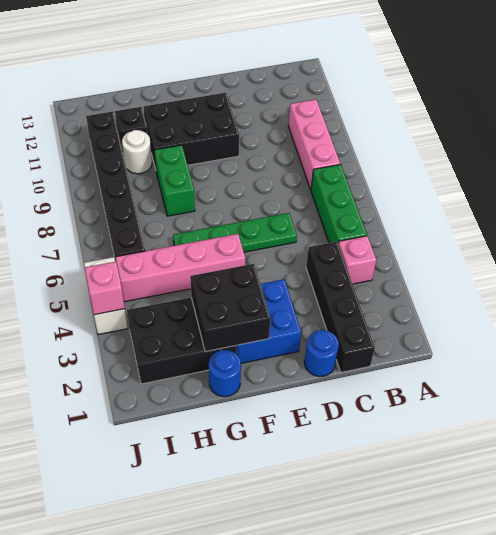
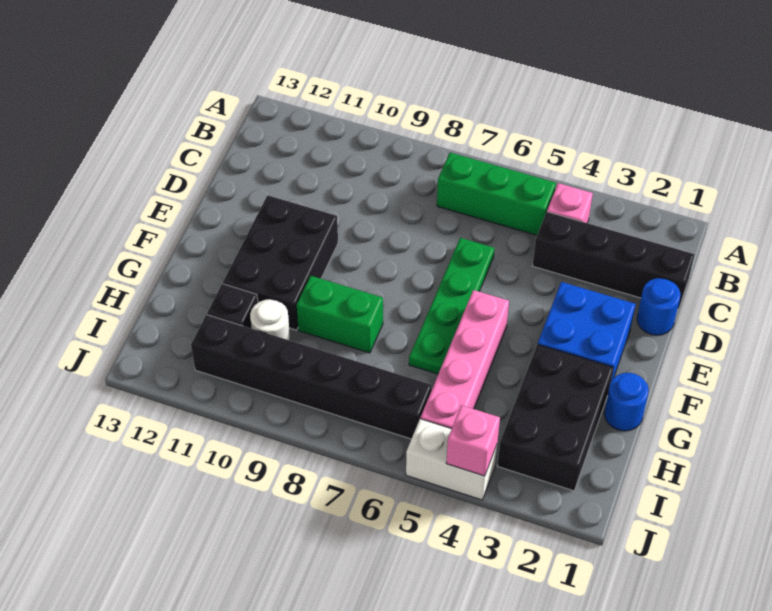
pink 1x3 brick [288,99,340,190] -> none
black 2x2 brick [190,264,270,352] -> none

